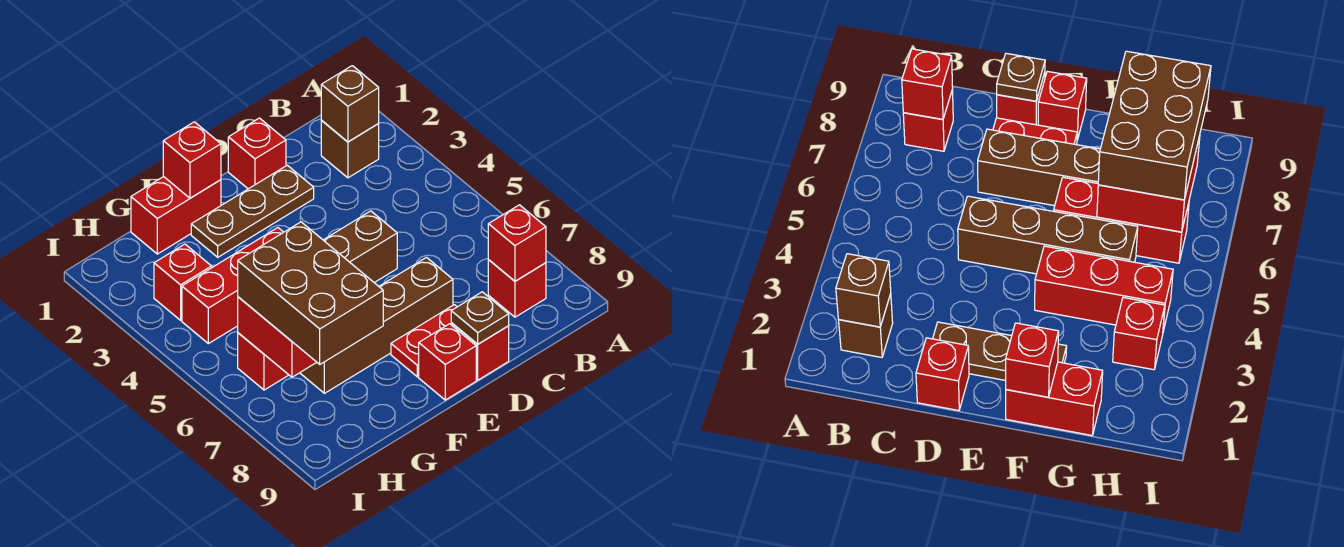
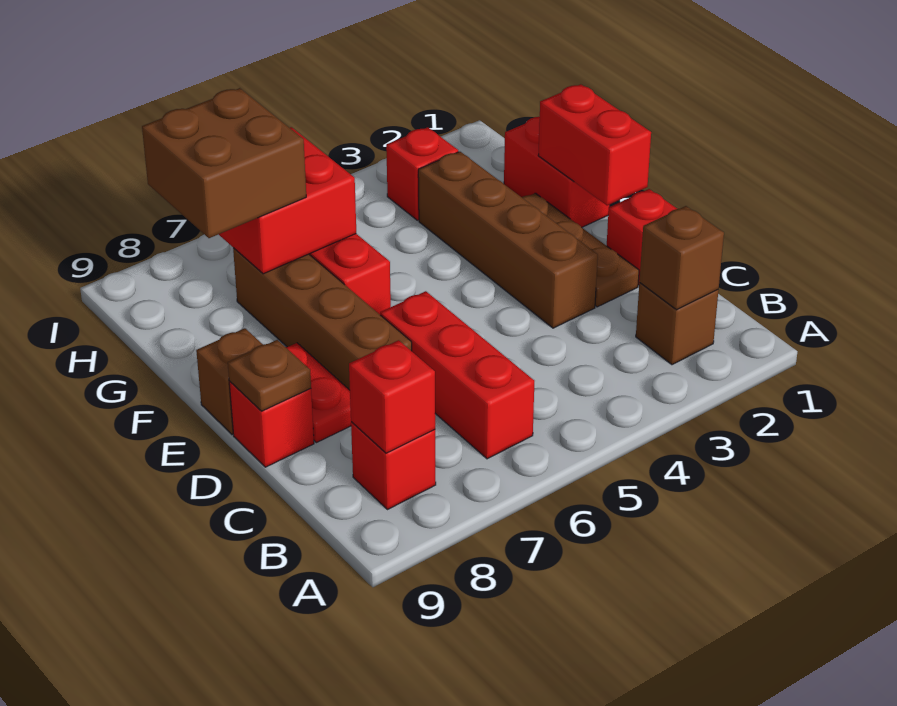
brown 1x4 brick [324,211,397,283] -> brown 1x4 brick moved to [418,152,598,328]
red 1x1 brick [419,324,476,400] -> brown 1x1 brick [196,328,263,435]
red 1x1 brick [163,122,221,198] -> red 1x2 brick [538,84,651,205]
red 1x3 brick [182,228,283,344] -> red 1x3 brick moved to [380,291,534,459]
brown 2x3 brick [238,222,383,364] -> brown 2x2 brick [142,88,306,238]

